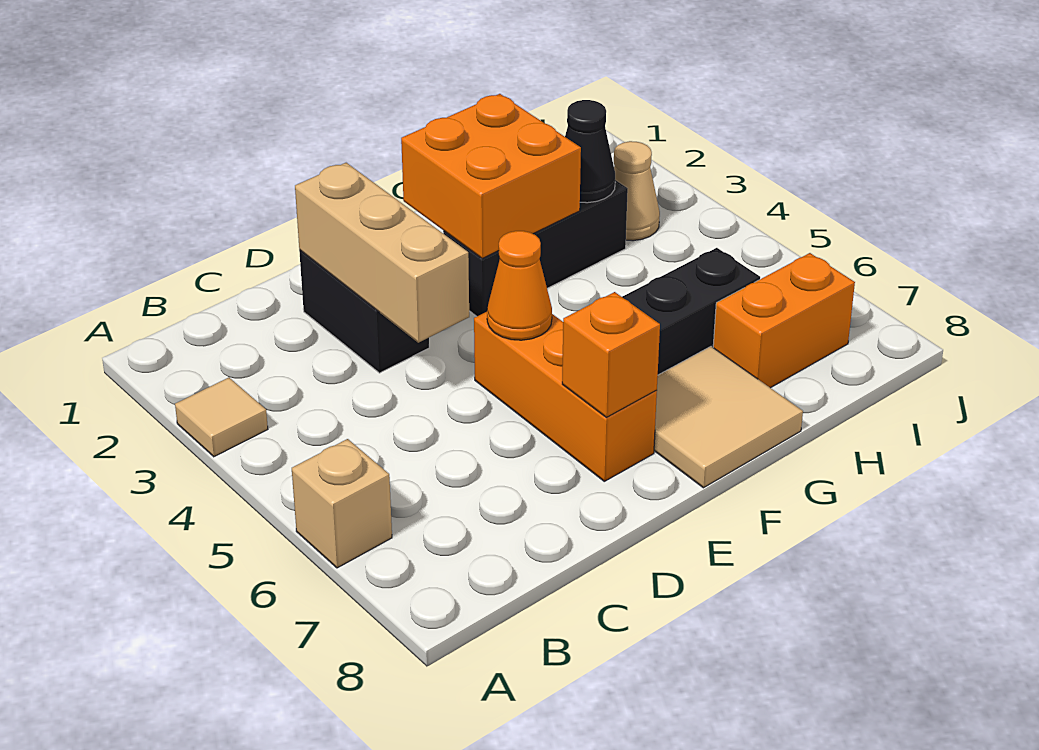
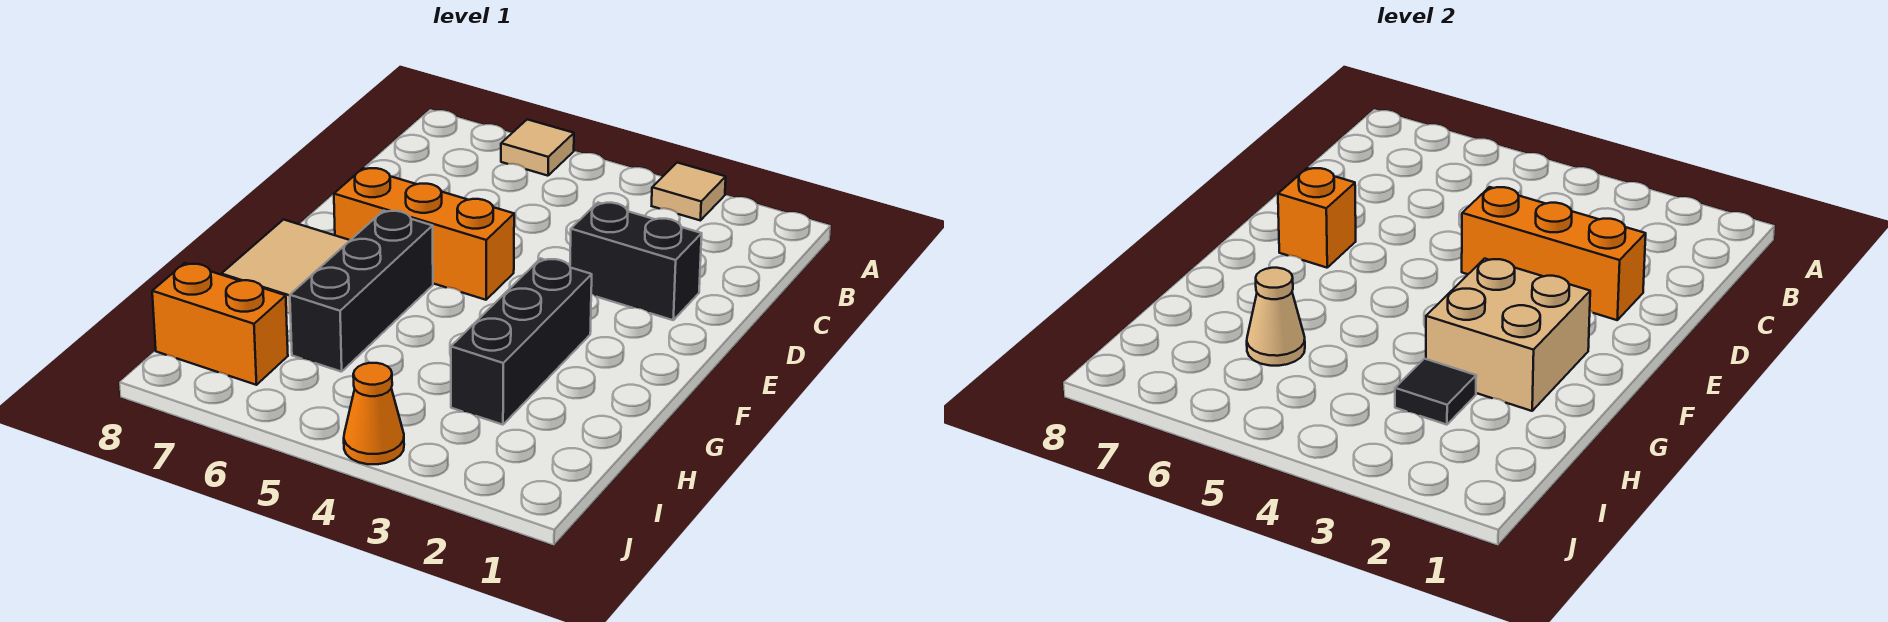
tan 1x1 brick [292,439,392,568] -> tan 1x1 tile [501,119,574,176]
tan 1x3 brick [295,163,469,343] -> orange 1x3 brick [1462,187,1646,320]
orange 1x1 cone [487,231,552,340] -> orange 1x1 cone moved to [344,363,404,464]
orange 2x2 brick [401,94,581,258] -> tan 2x2 brick [1426,259,1590,411]
black 1x1 cone [565,100,615,203] -> black 1x1 tile [1395,359,1476,425]
orange 1x2 brick [713,253,855,388] -> orange 1x2 brick turned to [152,263,288,385]
tan 1x1 cone [614,141,660,241] -> tan 1x1 cone moved to [1247,268,1305,366]

